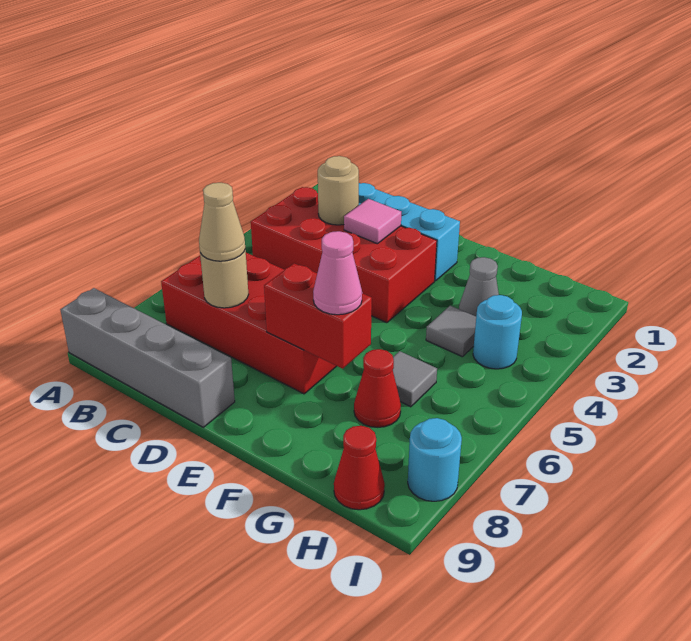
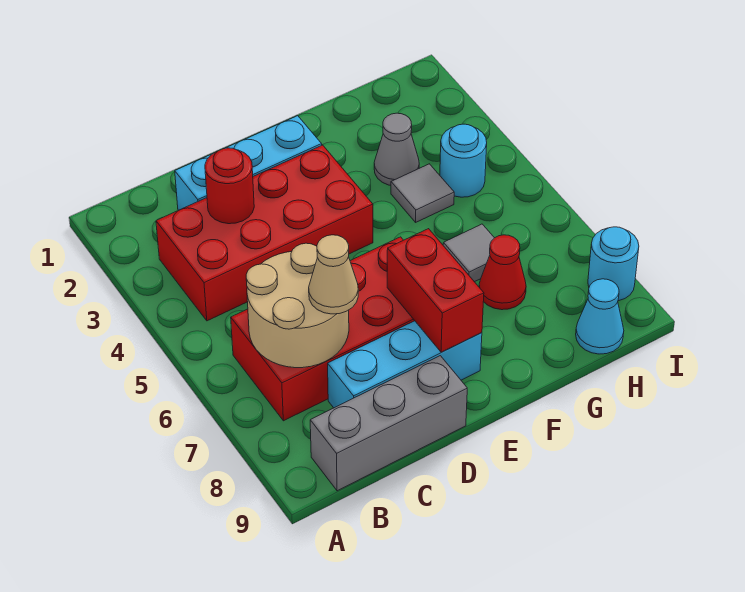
grey 1x4 brick [60,288,235,427] -> grey 1x3 brick [310,356,467,491]
tan 1x1 round brick [318,156,359,225] -> red 1x1 round brick [205,148,254,224]
tan 1x1 round brick [200,250,248,308] -> tan 2x2 round brick [246,243,349,368]
none -> cyan 1x3 brick [328,321,482,408]
pink 1x1 tile [344,199,401,244] -> none
red 1x2 brick [264,263,372,369] -> red 1x2 brick turned to [387,229,484,352]
pink 1x1 cone [313,231,362,315] -> none
red 1x1 cone [334,426,385,510] -> cyan 1x1 cone [576,279,624,354]

